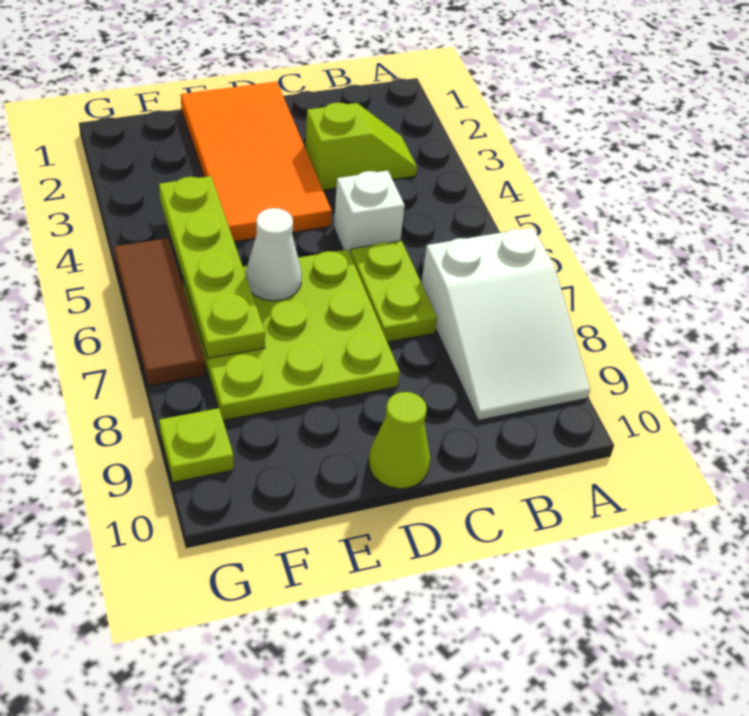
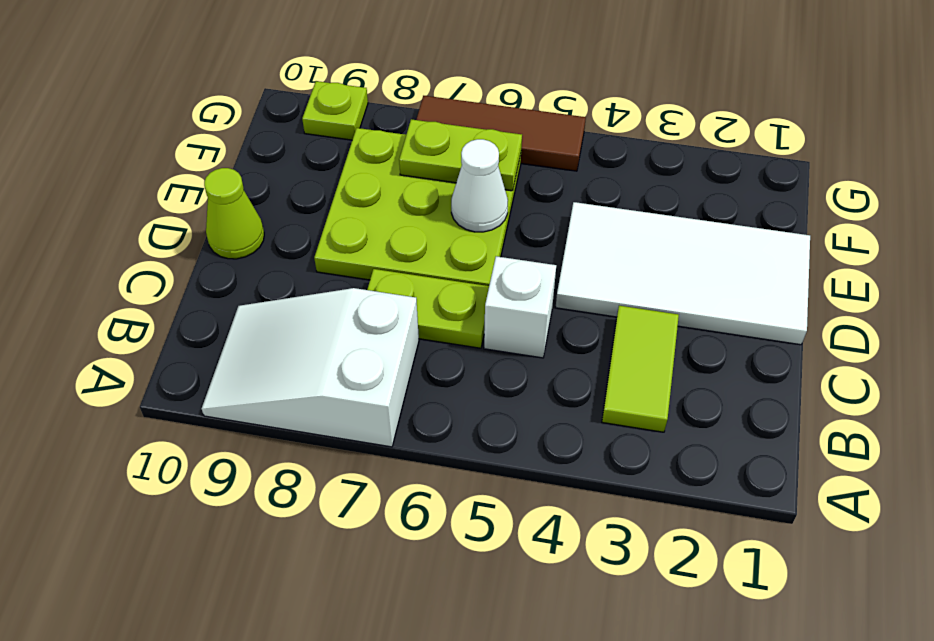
lime 1x2 slope [306,103,417,190] -> lime 1x2 tile [602,306,679,432]
orange 2x4 tile [181,82,332,242] -> white 2x4 tile [556,202,810,345]
lime 1x4 plate [159,176,265,358] -> lime 1x2 plate [399,119,522,191]

